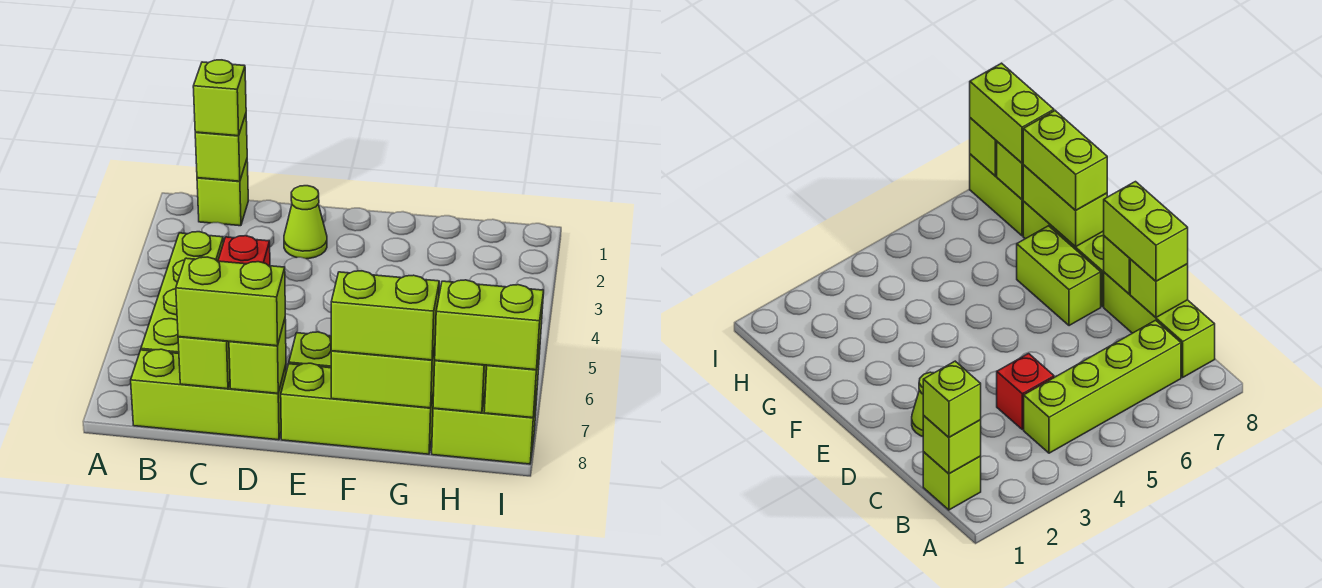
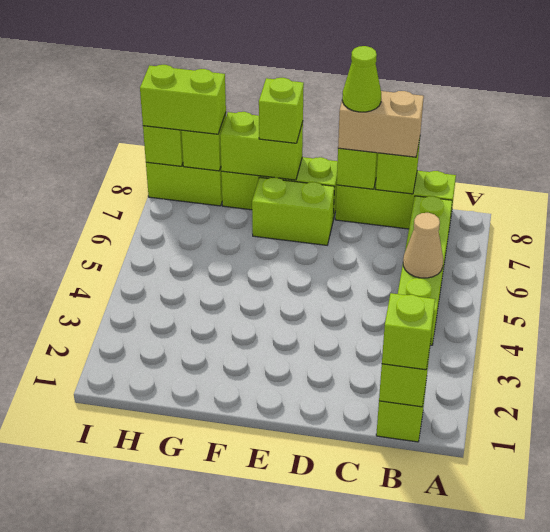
none -> tan 1x1 cone [403,213,443,278]
red 1x1 brick [218,236,270,266] -> none
lime 1x2 brick [176,257,285,346] -> tan 1x2 brick [338,91,424,157]
lime 1x1 cone [284,186,327,259] -> lime 1x1 cone moved to [342,46,381,112]
lime 1x2 brick [331,271,439,360] -> lime 1x1 brick [259,78,304,143]

